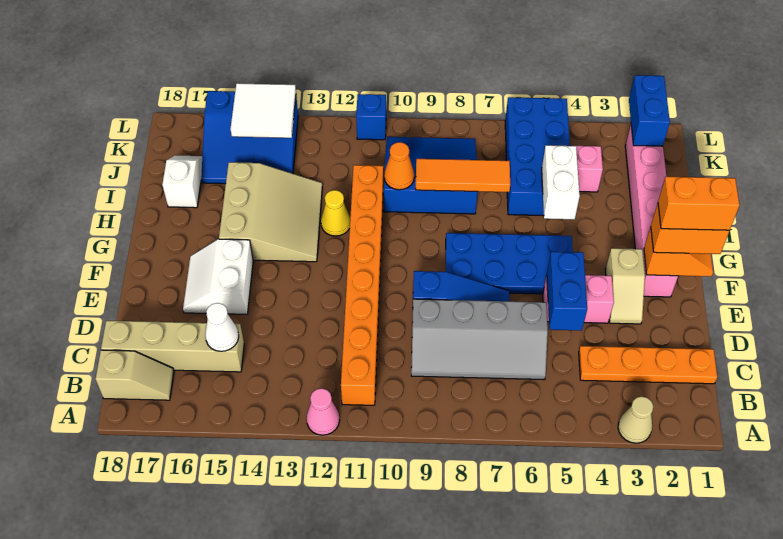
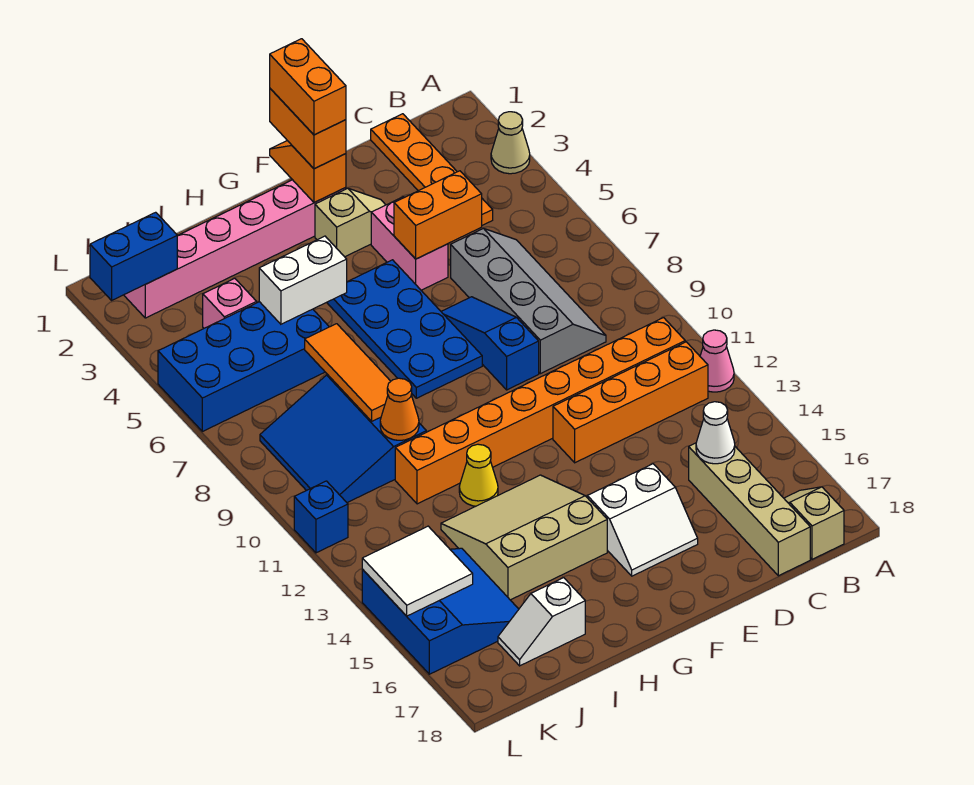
none -> orange 1x4 brick [553,342,708,463]
blue 1x2 brick [547,252,587,331] -> orange 1x2 brick [394,171,482,259]

